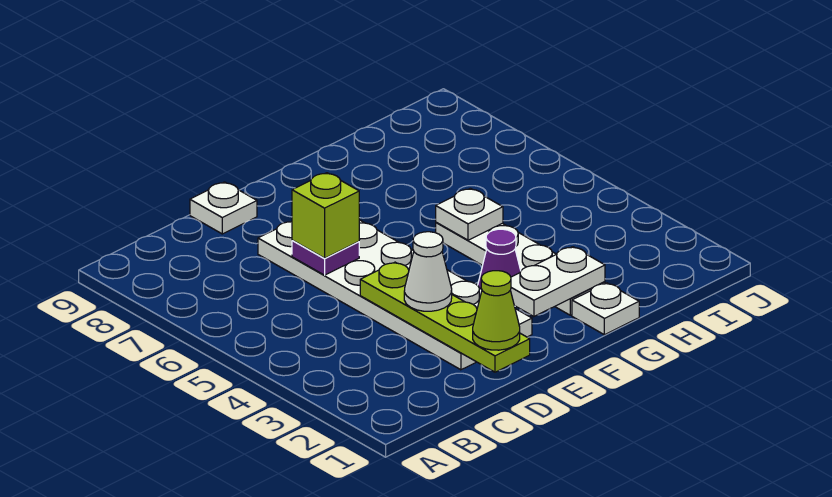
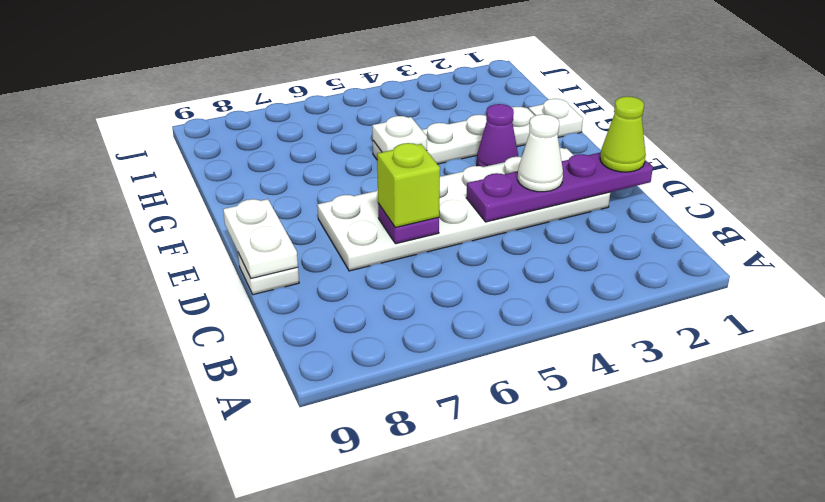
lime 1x4 plate [360,262,530,372] -> purple 1x4 plate [466,152,653,222]
white 1x2 plate [511,247,605,317] -> white 1x2 plate moved to [223,199,298,278]

